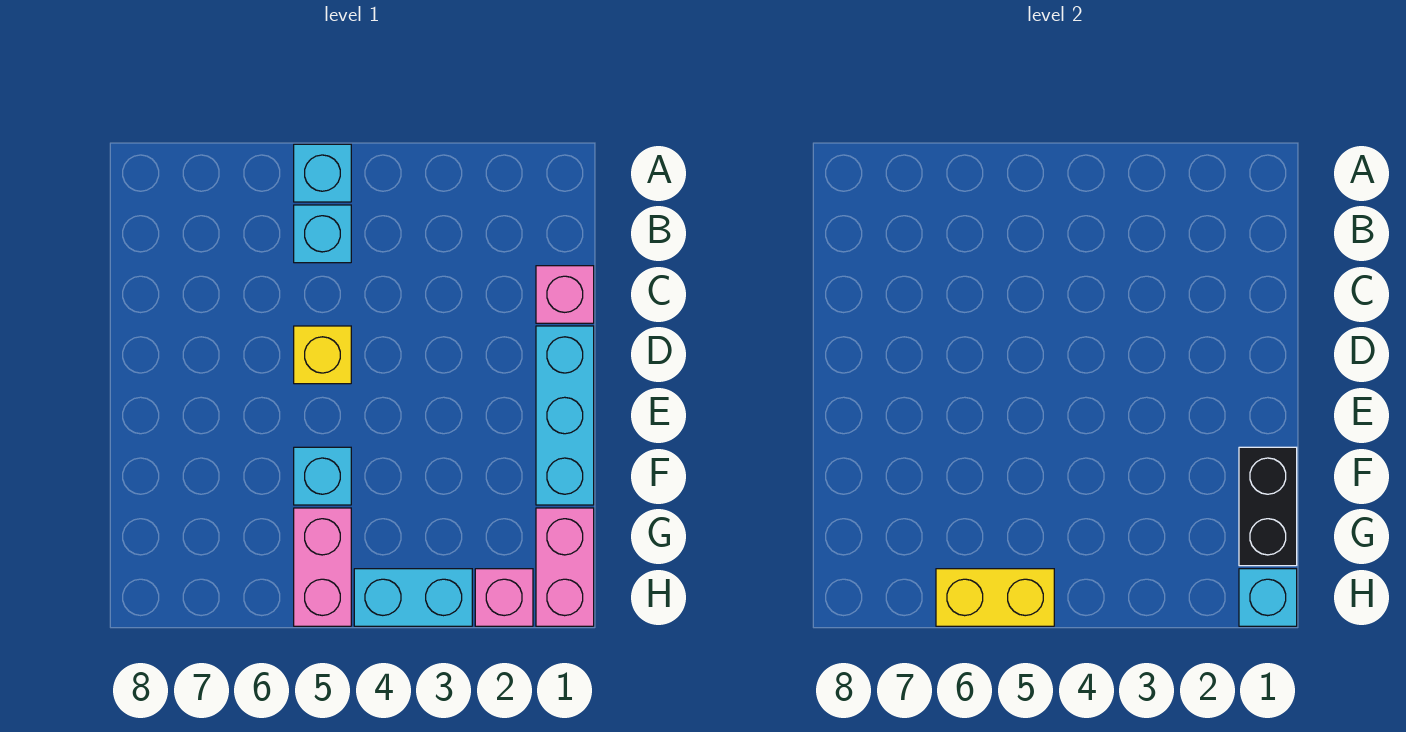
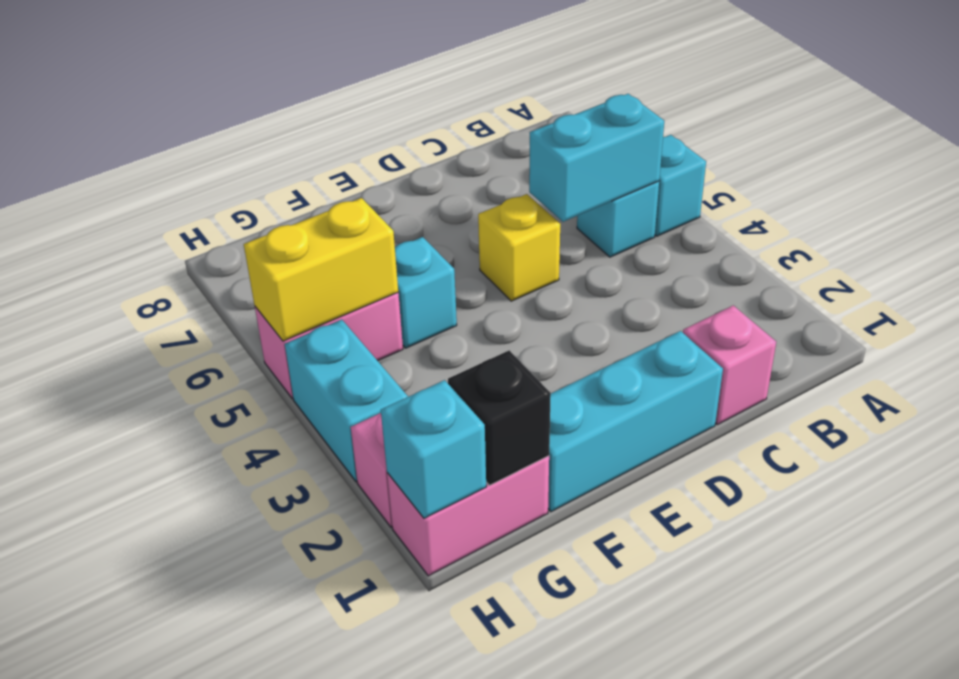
none -> cyan 1x2 brick [529,94,664,222]
black 1x2 brick [1239,447,1297,566] -> black 1x1 brick [448,350,551,485]
yellow 1x2 brick [936,569,1054,626] -> yellow 1x2 brick turned to [244,198,398,341]

